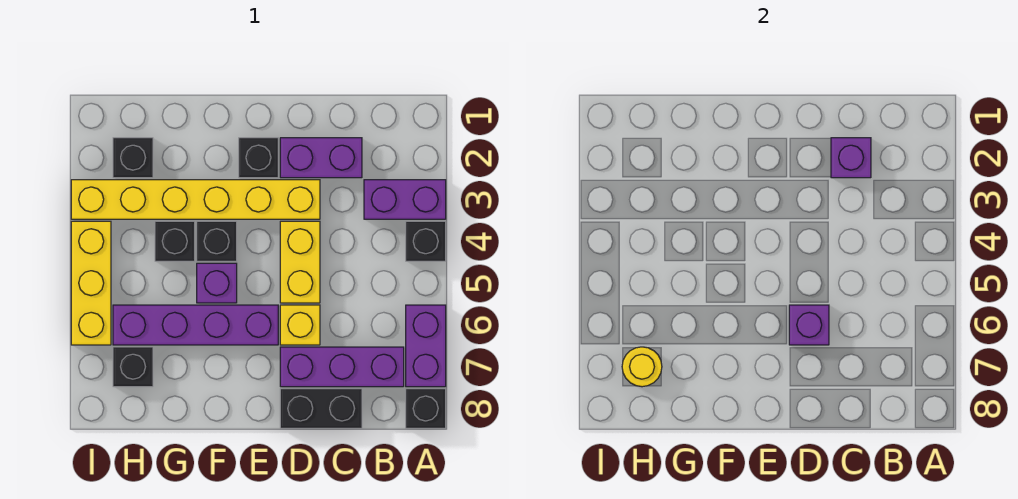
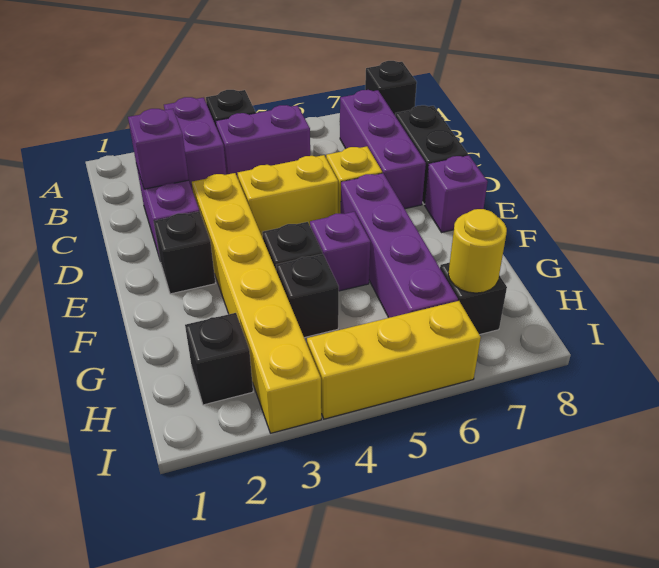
purple 1x2 brick [406,305,446,387] -> purple 1x2 brick moved to [216,105,310,178]
purple 1x1 brick [789,305,829,345] -> purple 1x1 brick moved to [425,155,488,233]

